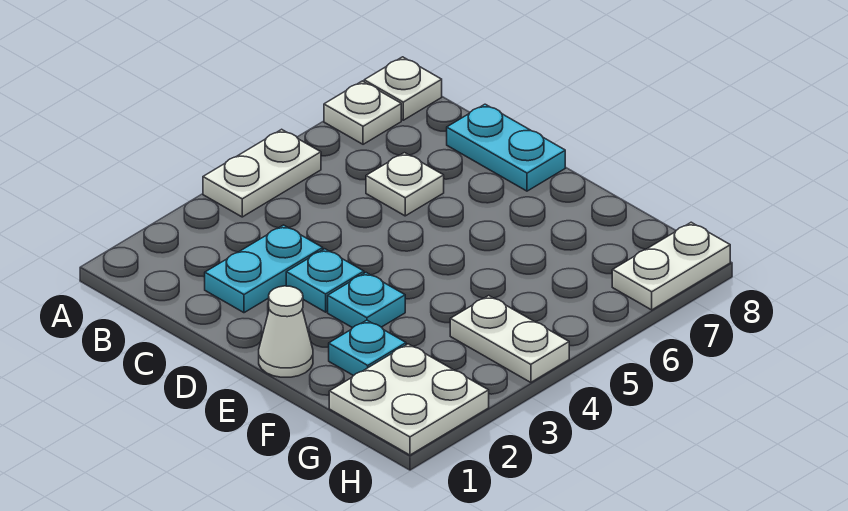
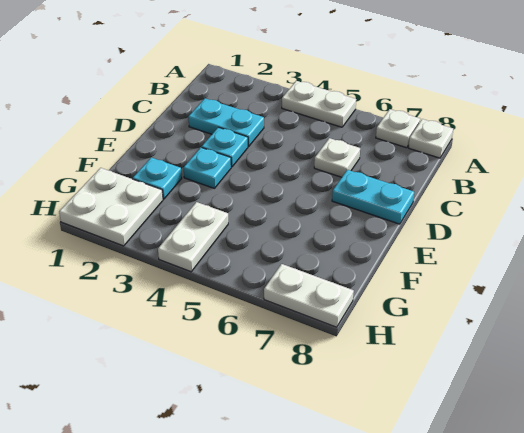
cyan 1x2 plate [447,104,565,191] -> cyan 1x2 plate turned to [332,170,414,224]
white 1x1 cone [259,286,313,377] -> none

